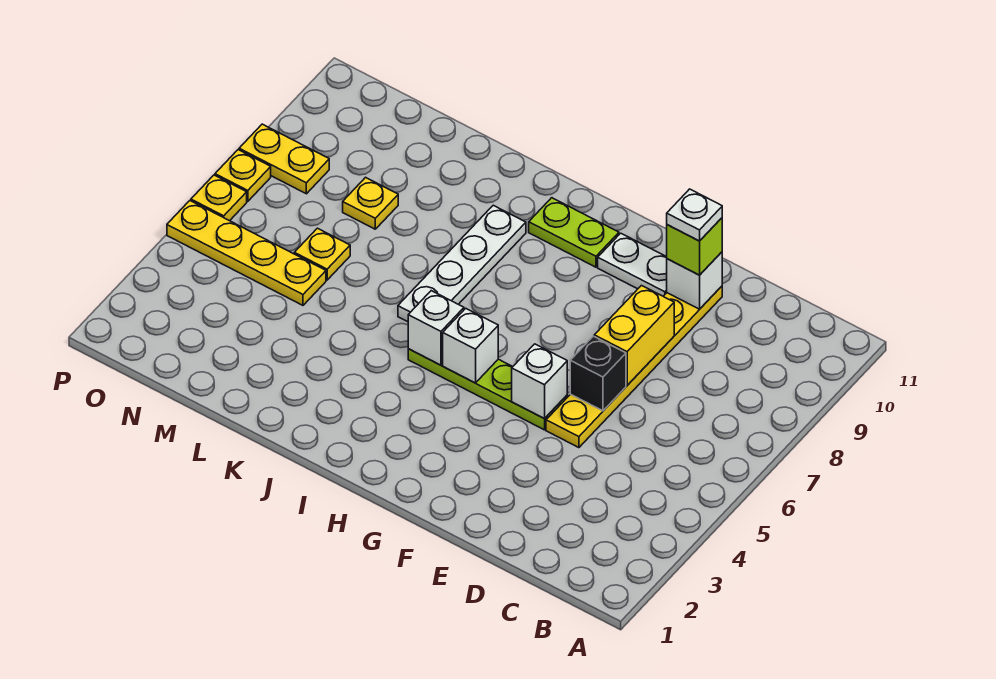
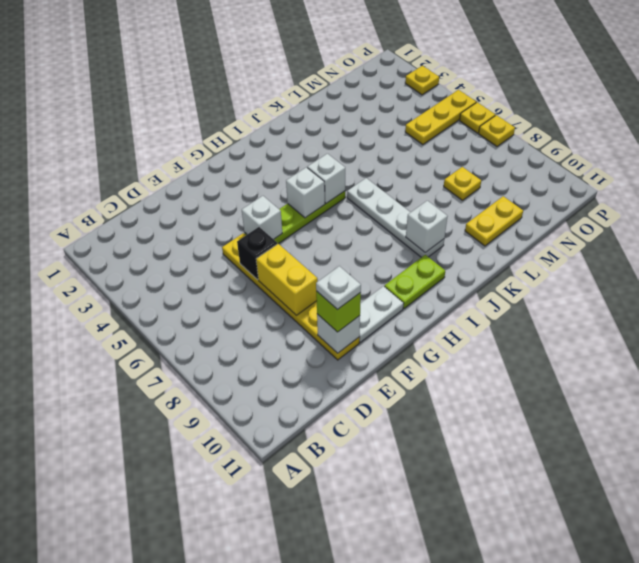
none -> white 1x1 brick [406,201,448,253]
yellow 1x4 plate [167,201,326,305] -> yellow 1x3 plate [405,90,476,145]
yellow 1x1 plate [294,228,350,280] -> yellow 1x1 plate moved to [405,66,439,95]
yellow 1x2 plate [239,124,329,194] -> yellow 1x2 plate moved to [465,196,523,246]

